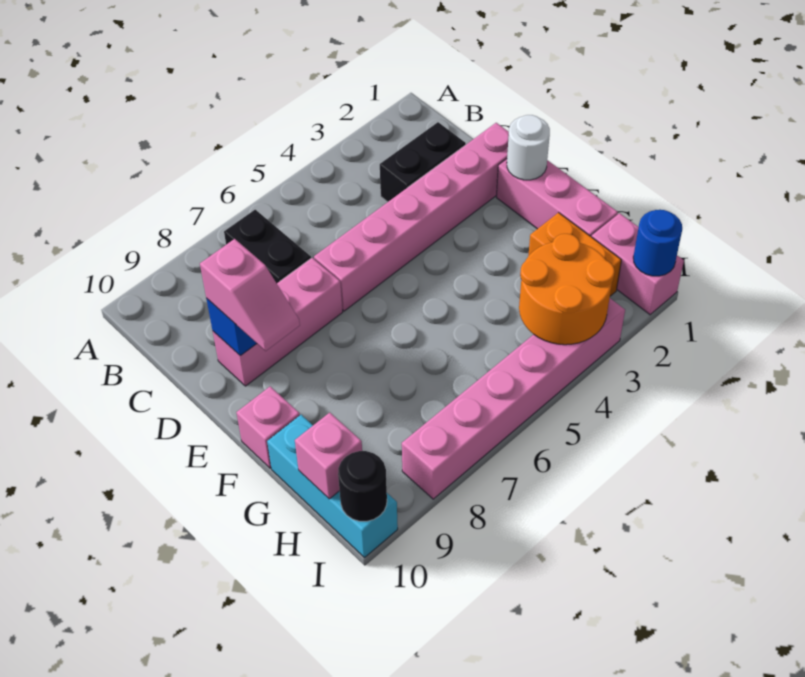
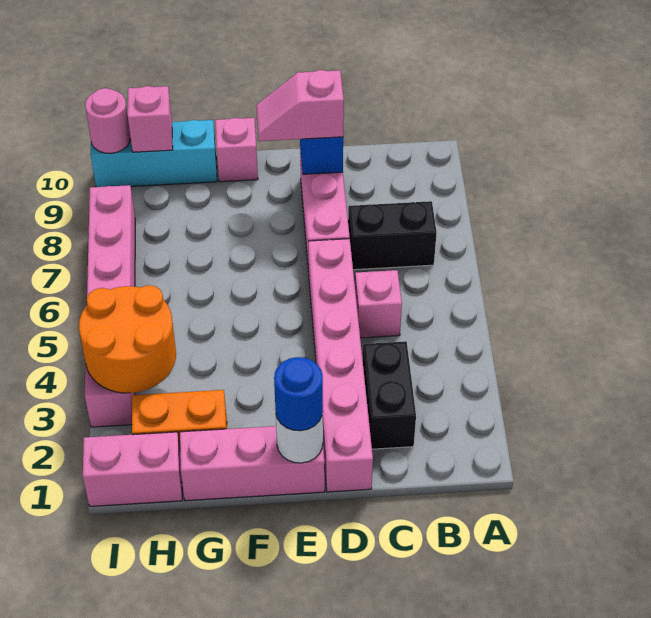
none -> pink 1x1 brick [355,270,402,338]
blue 1x1 round brick [633,210,682,276] -> blue 1x1 round brick moved to [274,357,323,431]
black 1x1 round brick [338,451,387,521] -> pink 1x1 round brick [85,88,131,153]

